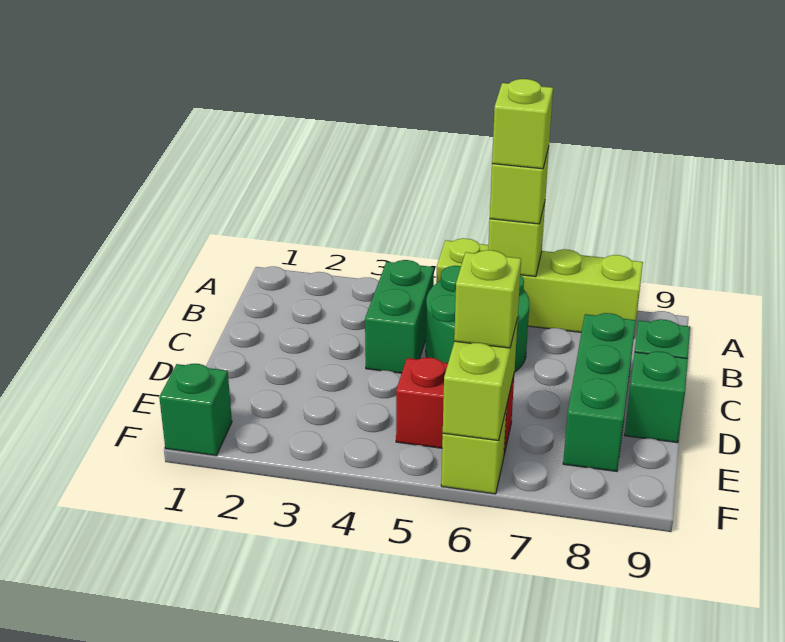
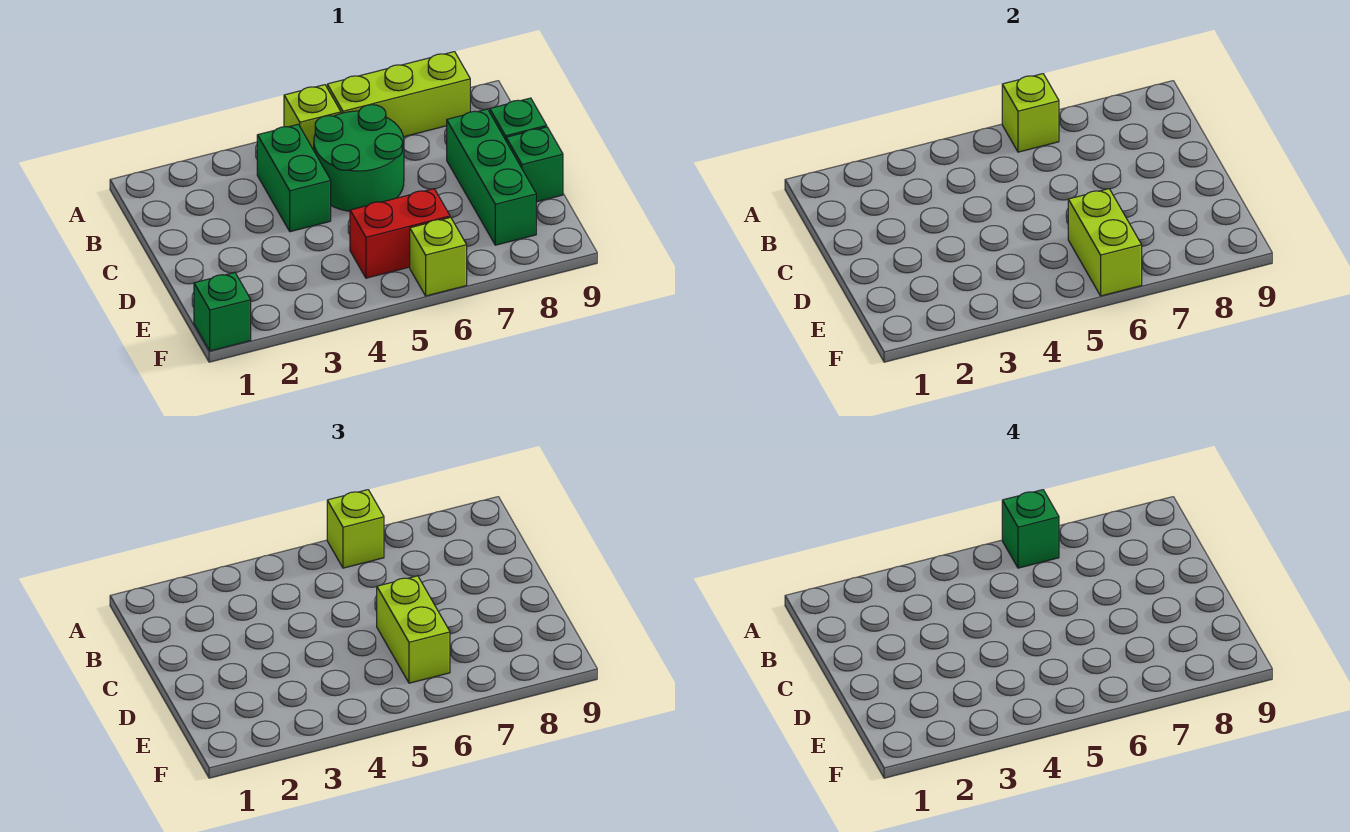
lime 1x1 brick [492,79,553,169] -> green 1x1 brick [1002,490,1059,568]
lime 1x1 brick [454,250,521,348] -> lime 1x2 brick [377,576,450,683]

